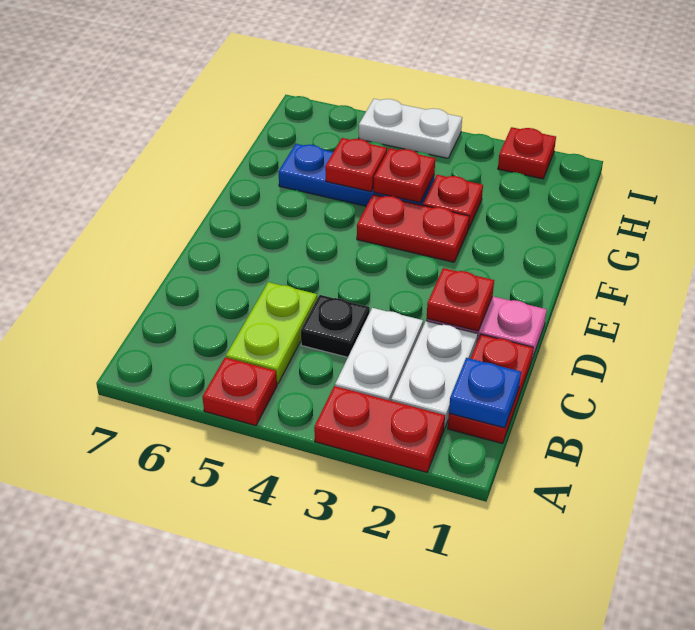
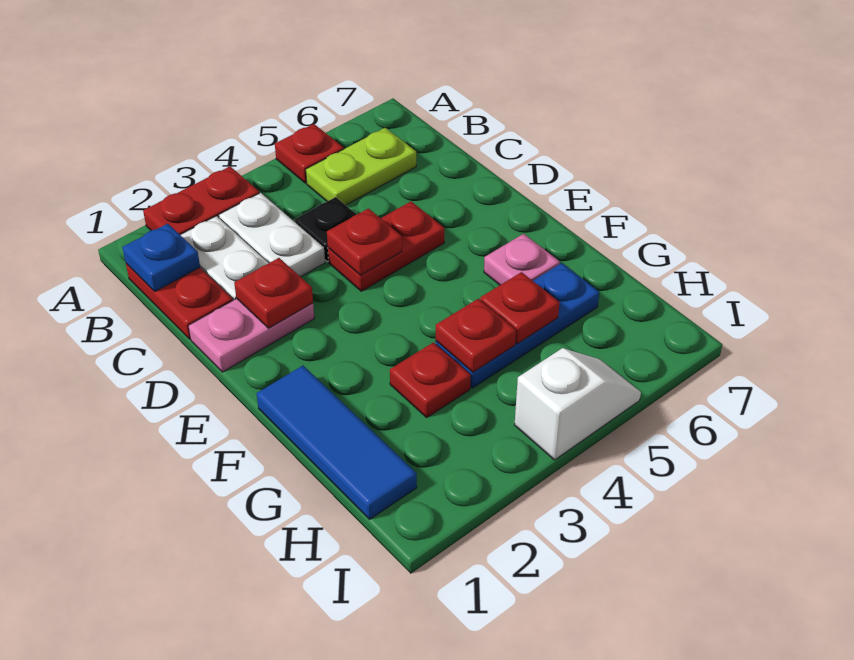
lime 1x2 plate [226,282,317,384] -> lime 1x2 plate turned to [306,128,416,205]
none -> blue 1x3 tile [257,366,417,519]
red 1x2 plate [357,194,469,262] -> red 1x2 plate moved to [328,202,444,291]
none -> pink 1x1 plate [484,234,560,285]
red 1x1 plate [498,127,556,179] -> red 1x1 plate moved to [327,208,402,275]
white 1x2 plate [359,99,462,158] -> white 1x2 slope [515,348,641,460]

